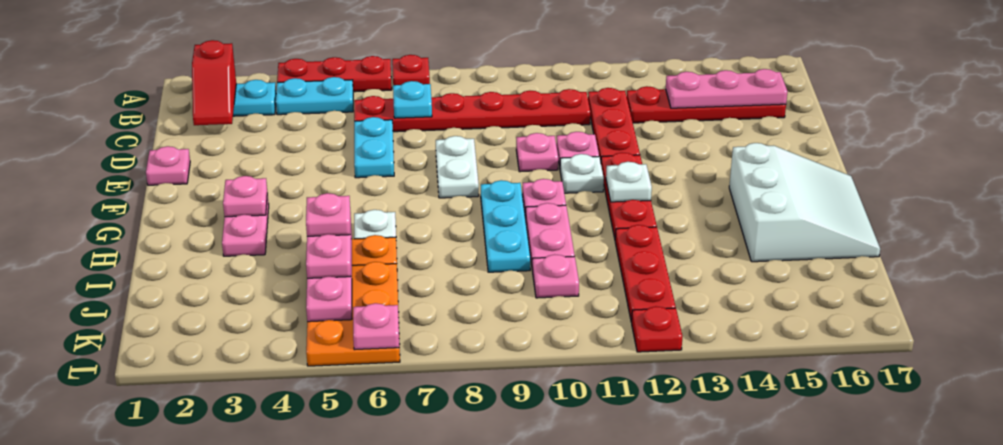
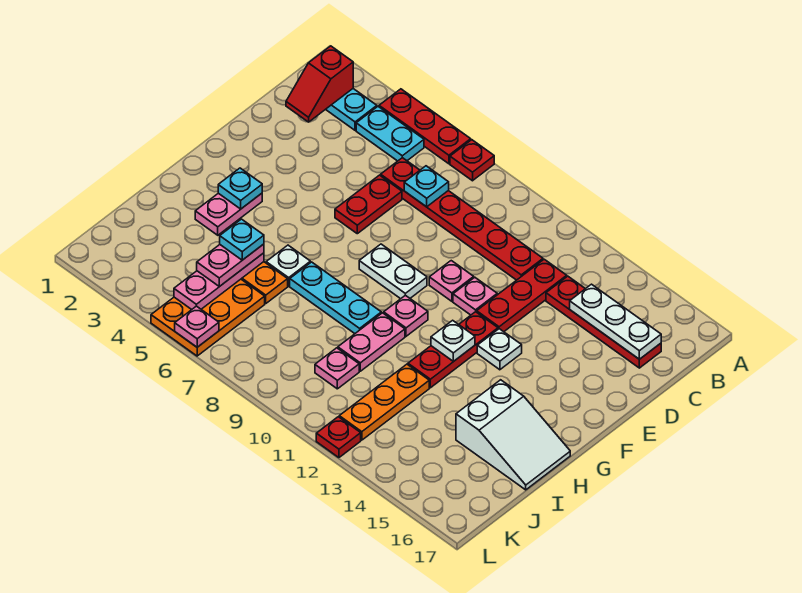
pink 1x3 plate [666,69,788,108] -> white 1x3 plate [570,284,661,359]
cyan 1x2 plate [354,117,394,178] -> red 1x2 plate [335,175,402,234]
pink 1x1 plate [146,146,190,185] -> none
white 1x2 plate [436,136,479,198] -> white 1x2 plate turned to [359,244,427,299]
white 1x1 plate [560,154,604,193] -> white 1x1 plate moved to [477,329,522,370]
pink 1x1 plate [223,176,267,217] -> cyan 1x1 plate [218,168,262,209]
cyan 1x3 plate [481,180,530,272] -> cyan 1x3 plate turned to [290,262,381,333]
white 3x3 slope [729,143,880,262] -> white 2x3 slope [456,380,570,490]
pink 1x1 plate [306,193,350,236] -> cyan 1x1 plate [220,219,264,260]
red 1x3 plate [615,225,676,322] -> orange 1x3 plate [339,364,429,440]

